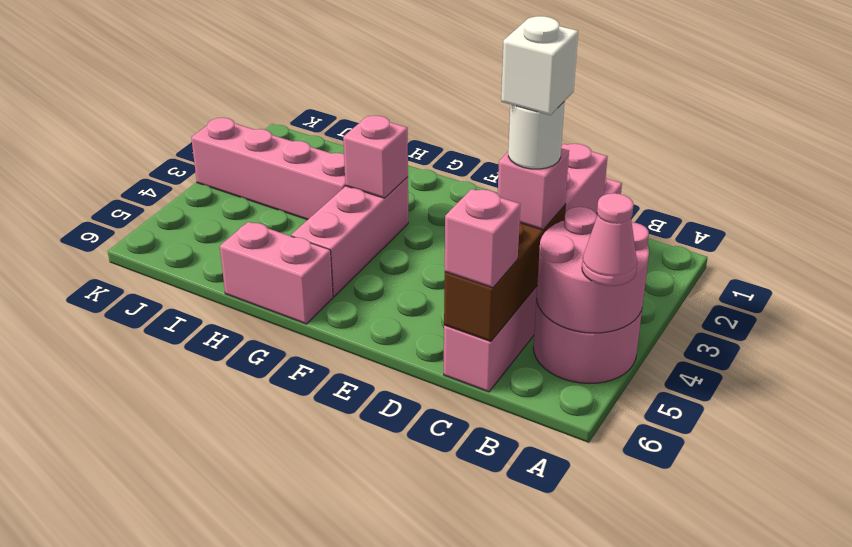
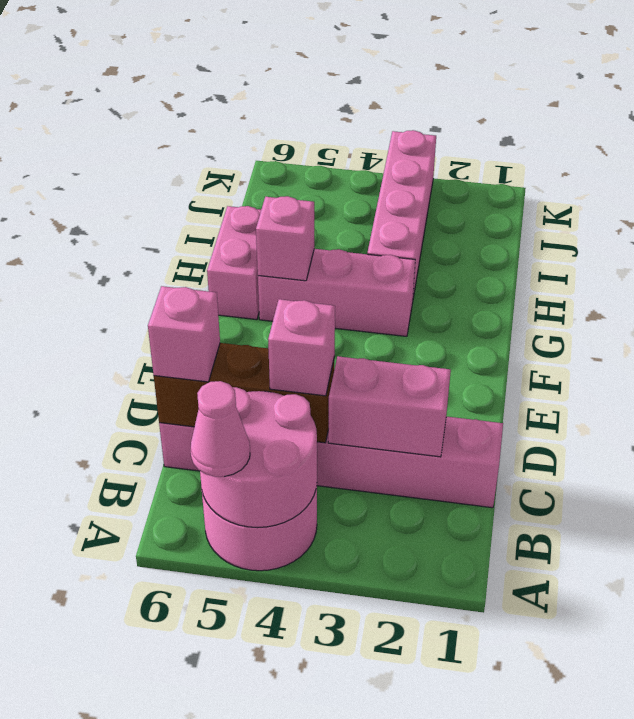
white 1x1 round brick [508,102,564,169] -> none
white 1x1 brick [501,16,578,115] -> none
pink 1x1 brick [343,115,408,198] -> pink 1x1 brick moved to [256,196,314,281]

